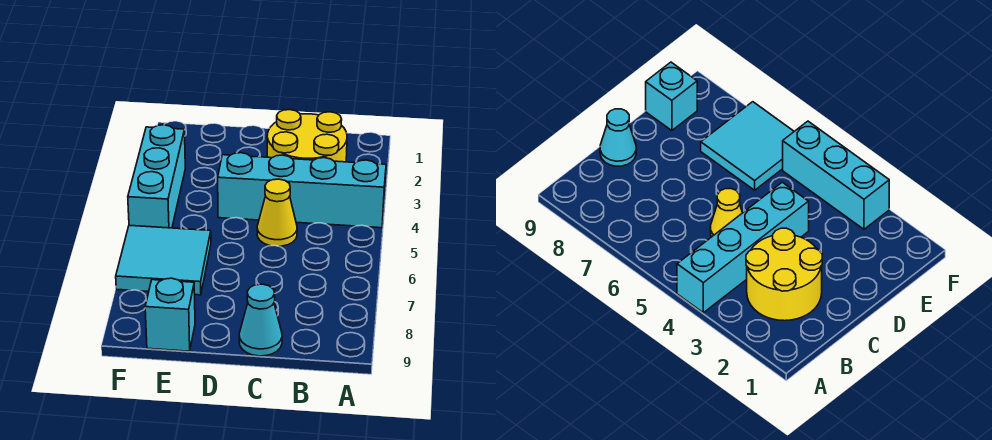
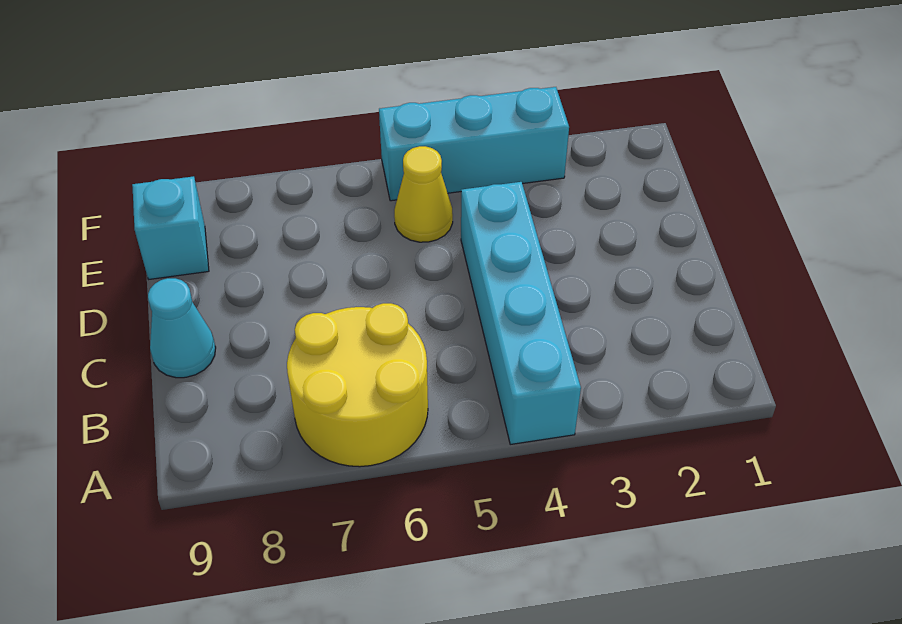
yellow 2x2 round brick [267,110,347,162] -> yellow 2x2 round brick moved to [287,303,428,467]
yellow 1x1 cone [257,179,297,246] -> yellow 1x1 cone moved to [394,146,453,242]
cyan 2x2 tile [116,225,211,295] -> none

